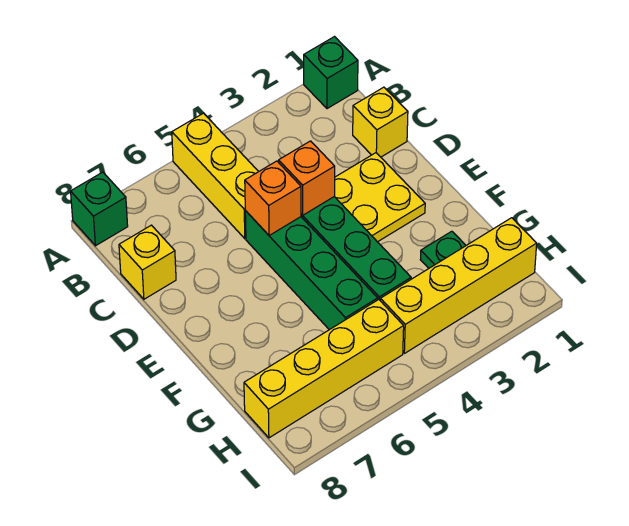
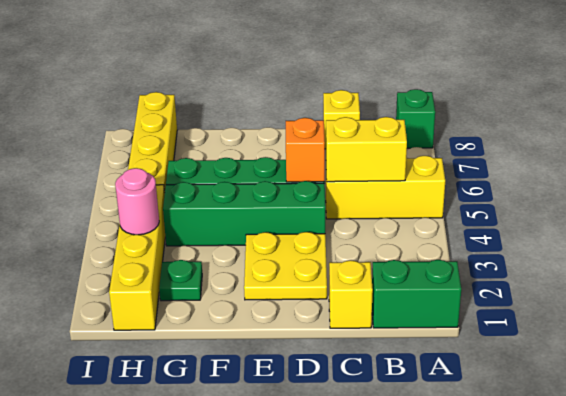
green 1x1 brick [304,37,358,109] -> green 1x2 brick [372,260,461,328]
none -> yellow 1x2 brick [326,117,407,182]
orange 1x1 brick [279,141,335,215] -> none
none -> pink 1x1 round brick [115,168,159,235]

